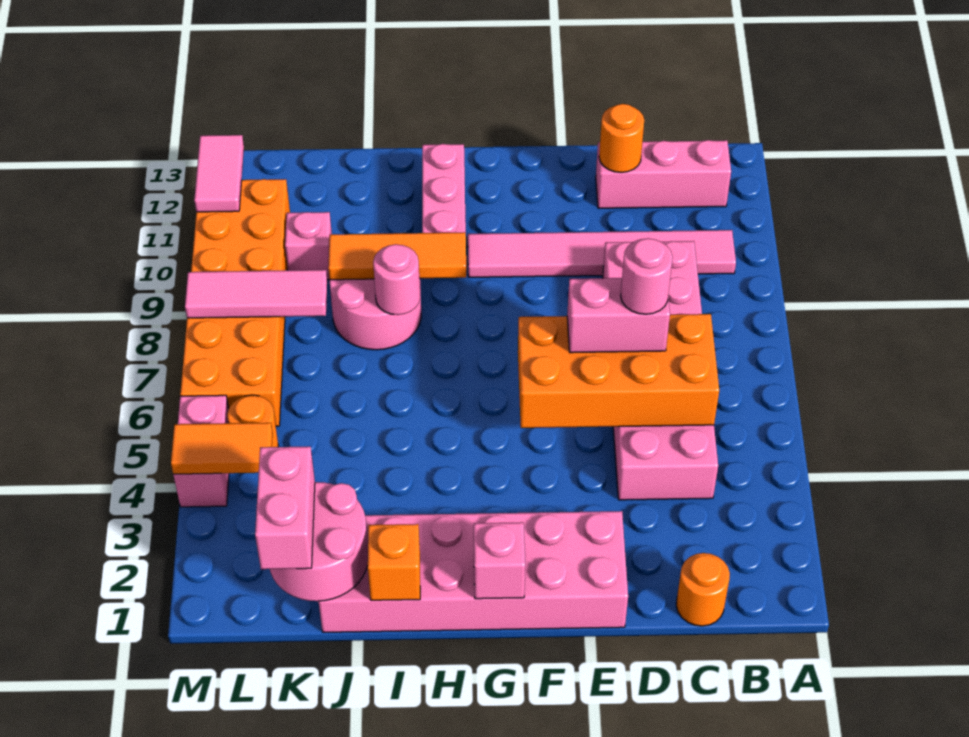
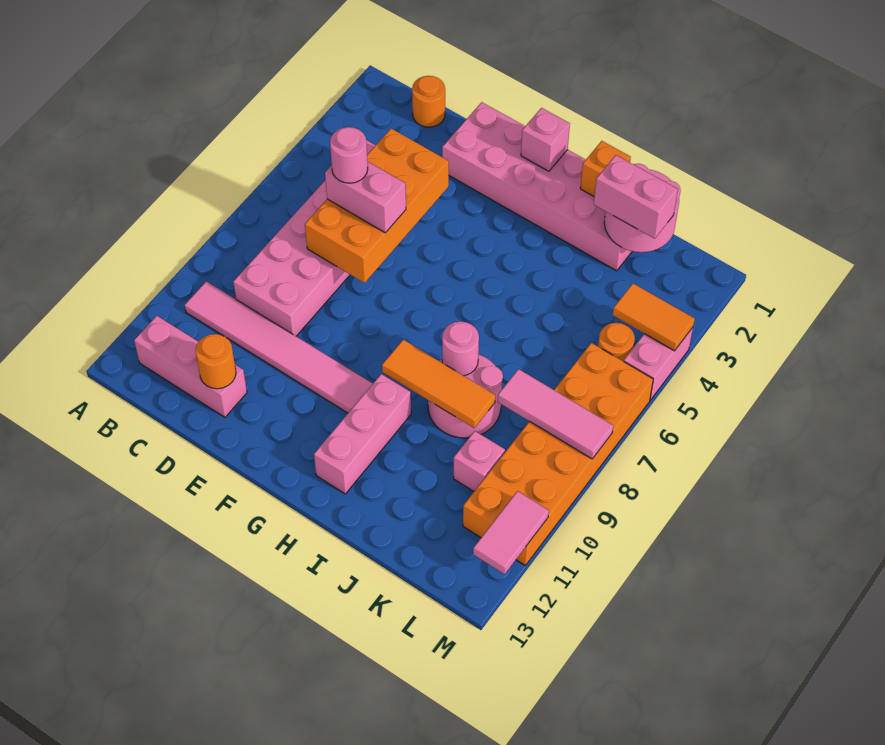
orange 2x4 brick [518,314,719,428] -> orange 2x4 brick turned to [305,129,449,283]
pink 1x2 brick [255,447,315,569] -> pink 1x2 brick turned to [594,155,678,239]

